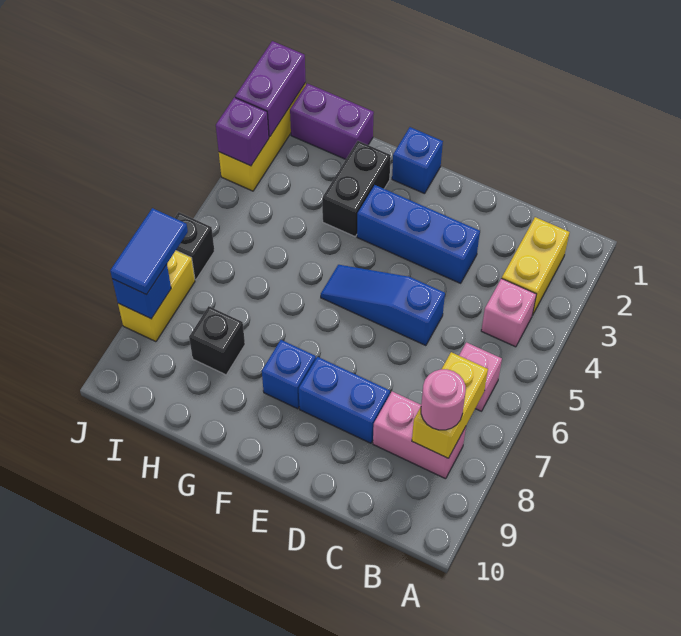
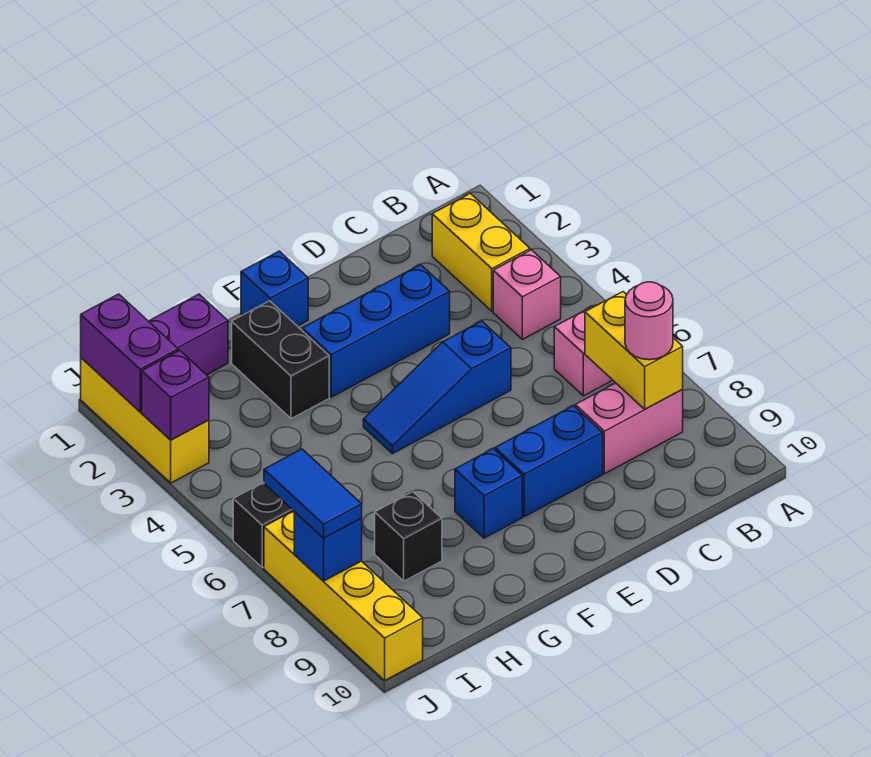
yellow 1x2 brick [118,251,195,342] -> yellow 1x4 brick [264,511,423,680]

